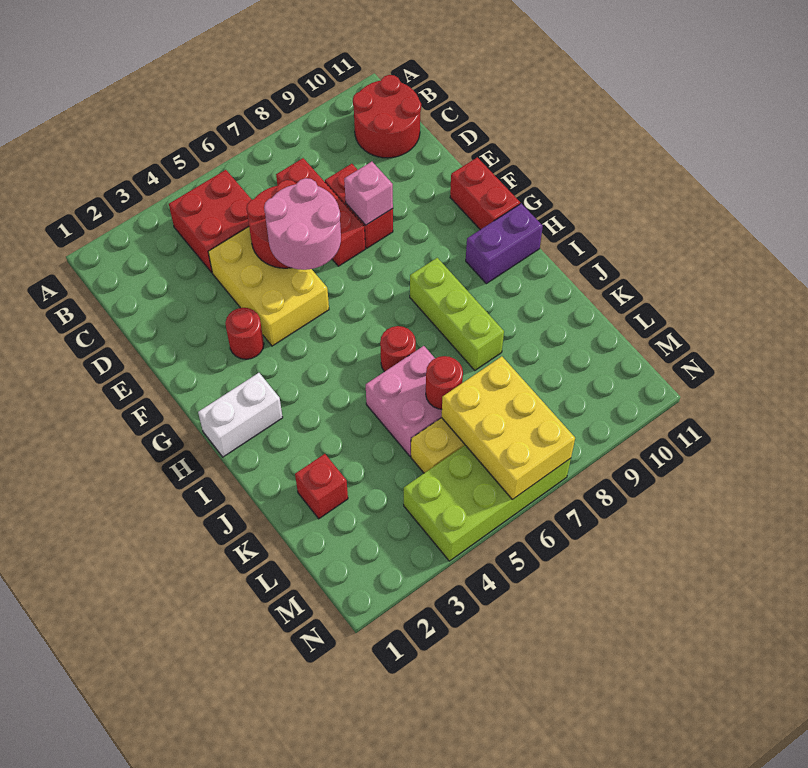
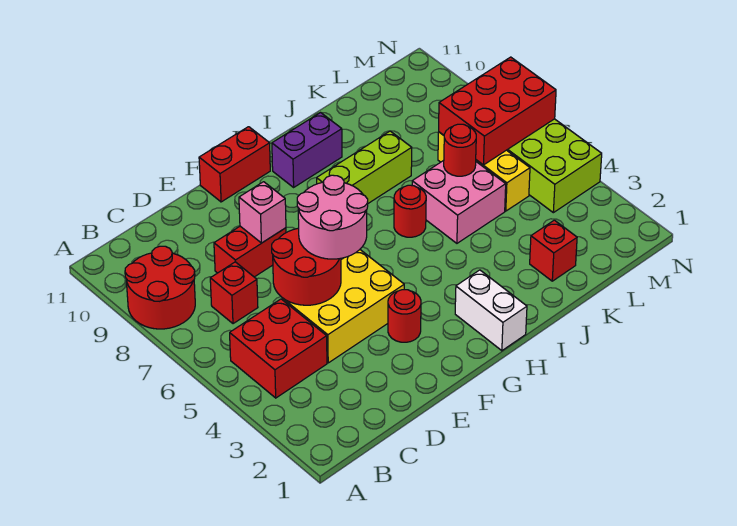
red 2x2 round brick [353,75,421,158] -> red 2x2 round brick moved to [125,246,195,329]
red 1x3 brick [276,158,365,266] -> red 1x1 brick [210,262,258,324]
purple 1x2 brick [466,203,543,284] -> purple 1x2 brick turned to [272,113,342,187]
yellow 2x3 brick [442,357,575,500] -> red 2x3 brick [439,57,556,165]

